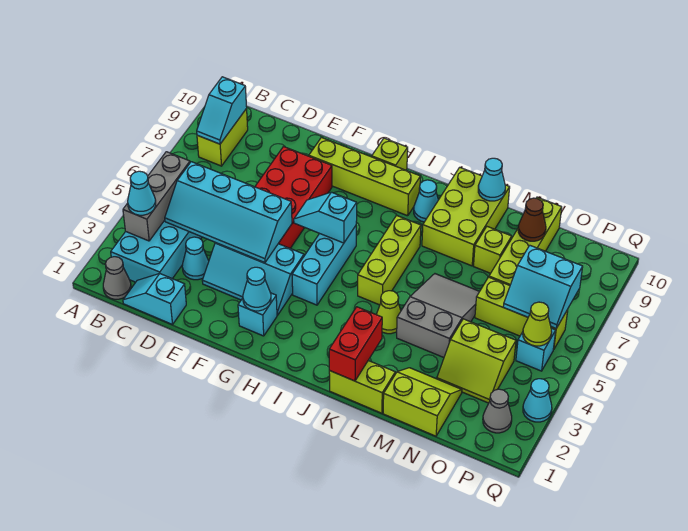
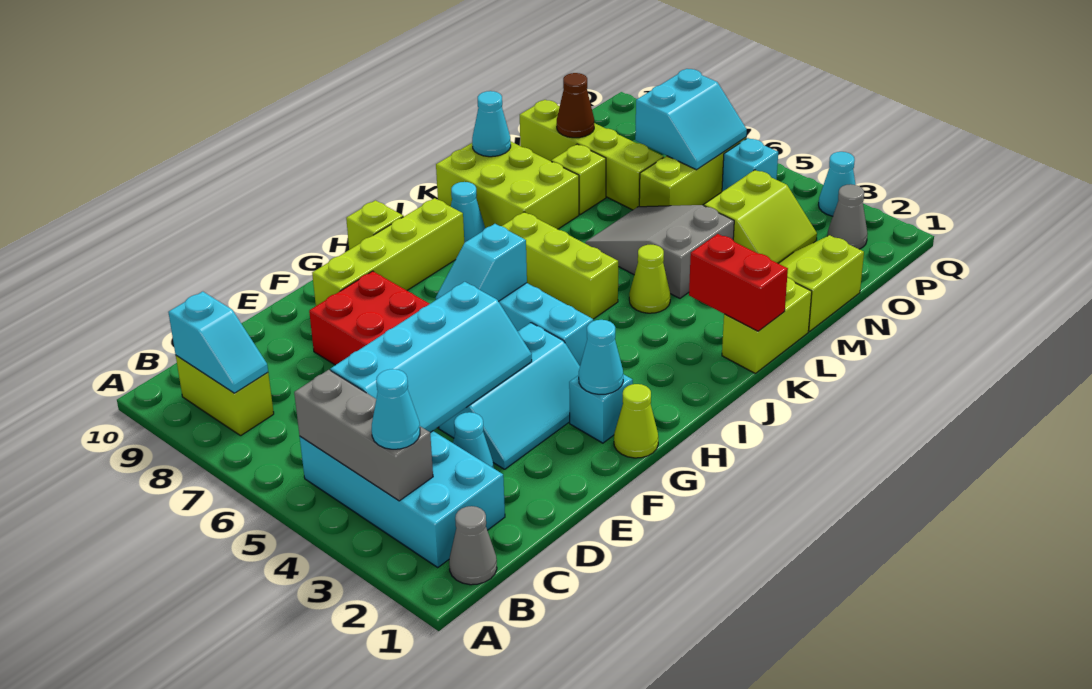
cyan 1x2 slope [123,274,186,325] -> none
lime 1x1 cone [523,302,552,346] -> lime 1x1 cone moved to [614,384,658,458]

